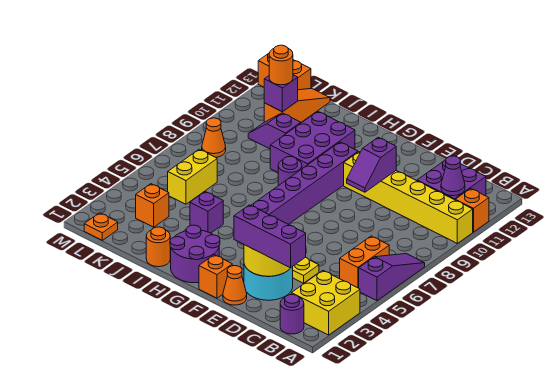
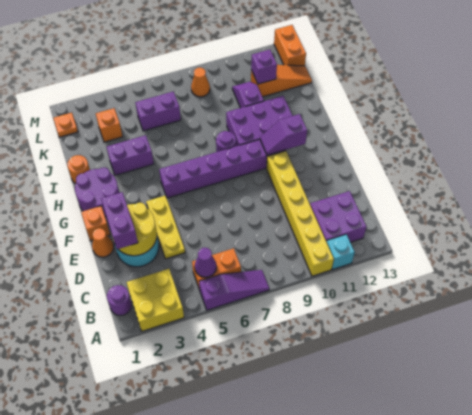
orange 1x1 brick [456,189,489,232] -> cyan 1x1 brick [327,234,355,270]
purple 1x1 cone [441,156,465,196] -> purple 1x1 cone moved to [195,248,217,277]
purple 1x3 brick [234,205,306,268] -> purple 1x2 brick [101,192,138,249]
purple 1x2 slope [347,137,396,192] -> purple 1x2 slope moved to [260,114,307,155]
purple 1x1 brick [190,192,223,233] -> purple 1x2 brick [107,135,154,175]
yellow 1x2 brick [168,149,217,204] -> purple 1x2 brick [135,92,181,131]
orange 1x1 round brick [269,45,293,85] -> none

